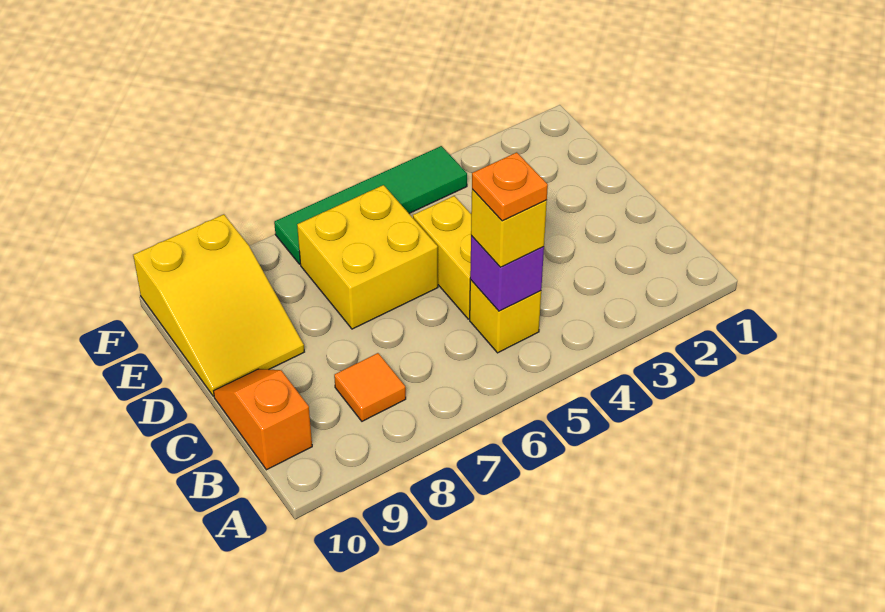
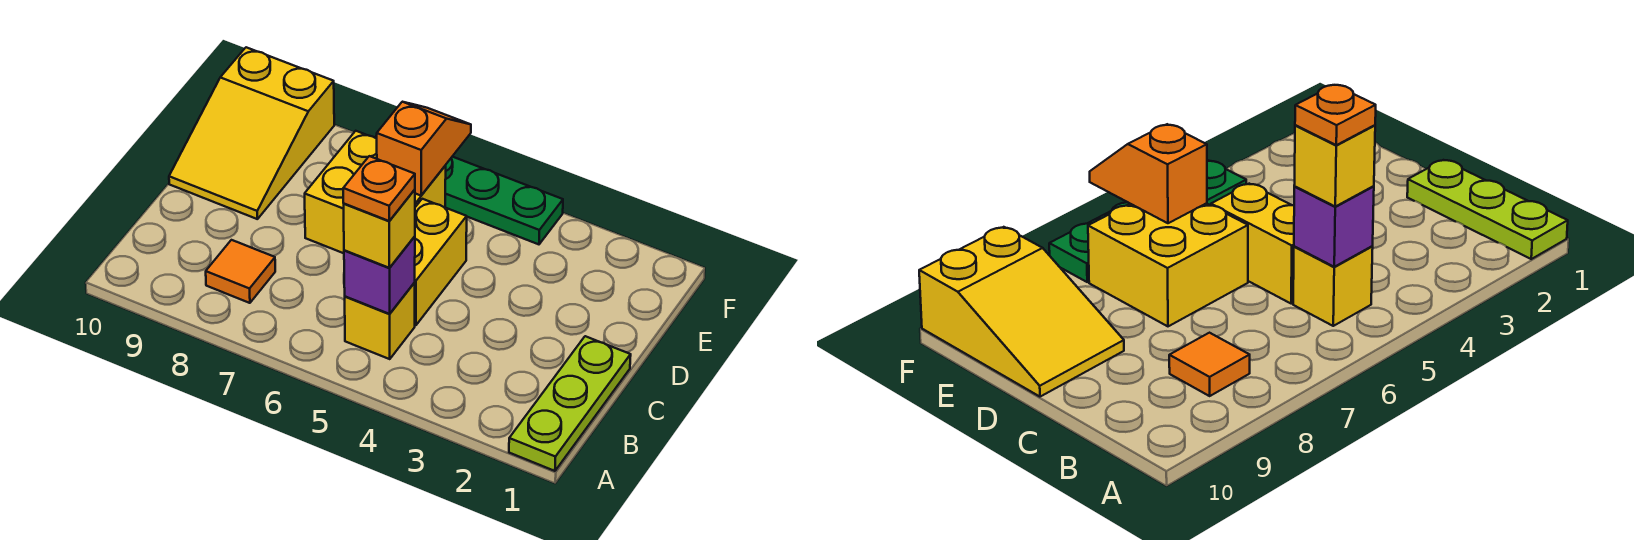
none -> lime 1x3 plate [509,336,631,471]
orange 1x2 slope [214,369,312,470] -> orange 1x2 slope moved to [377,102,471,195]
green 1x4 tile [274,146,467,264] -> green 1x4 plate [375,136,563,244]

